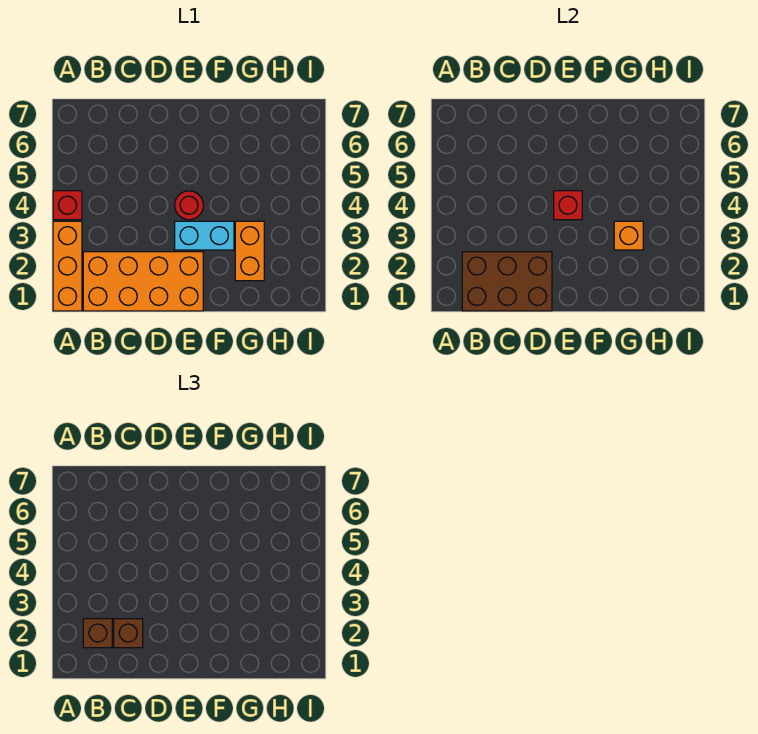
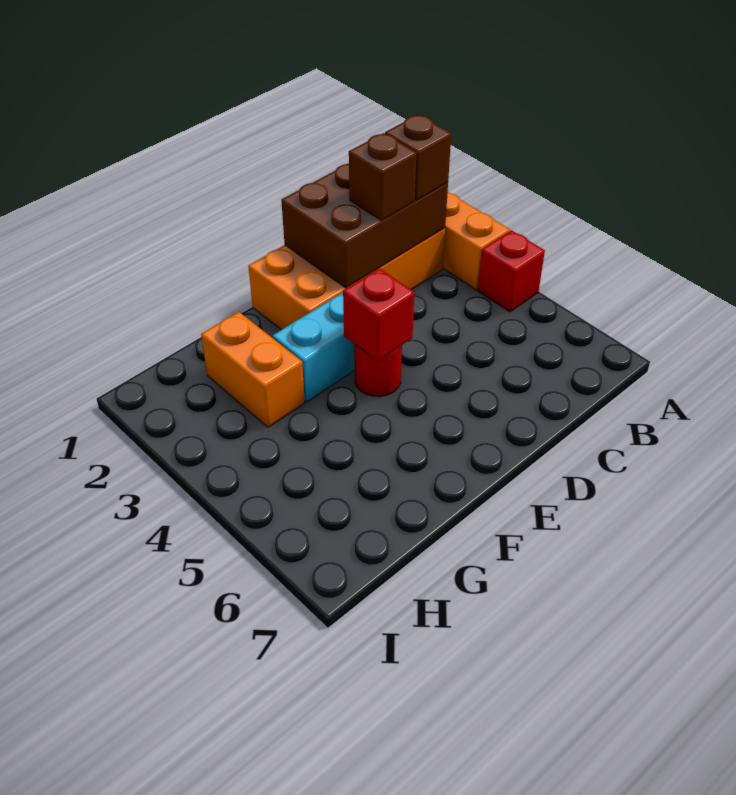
orange 1x1 brick [614,221,643,250] -> none

